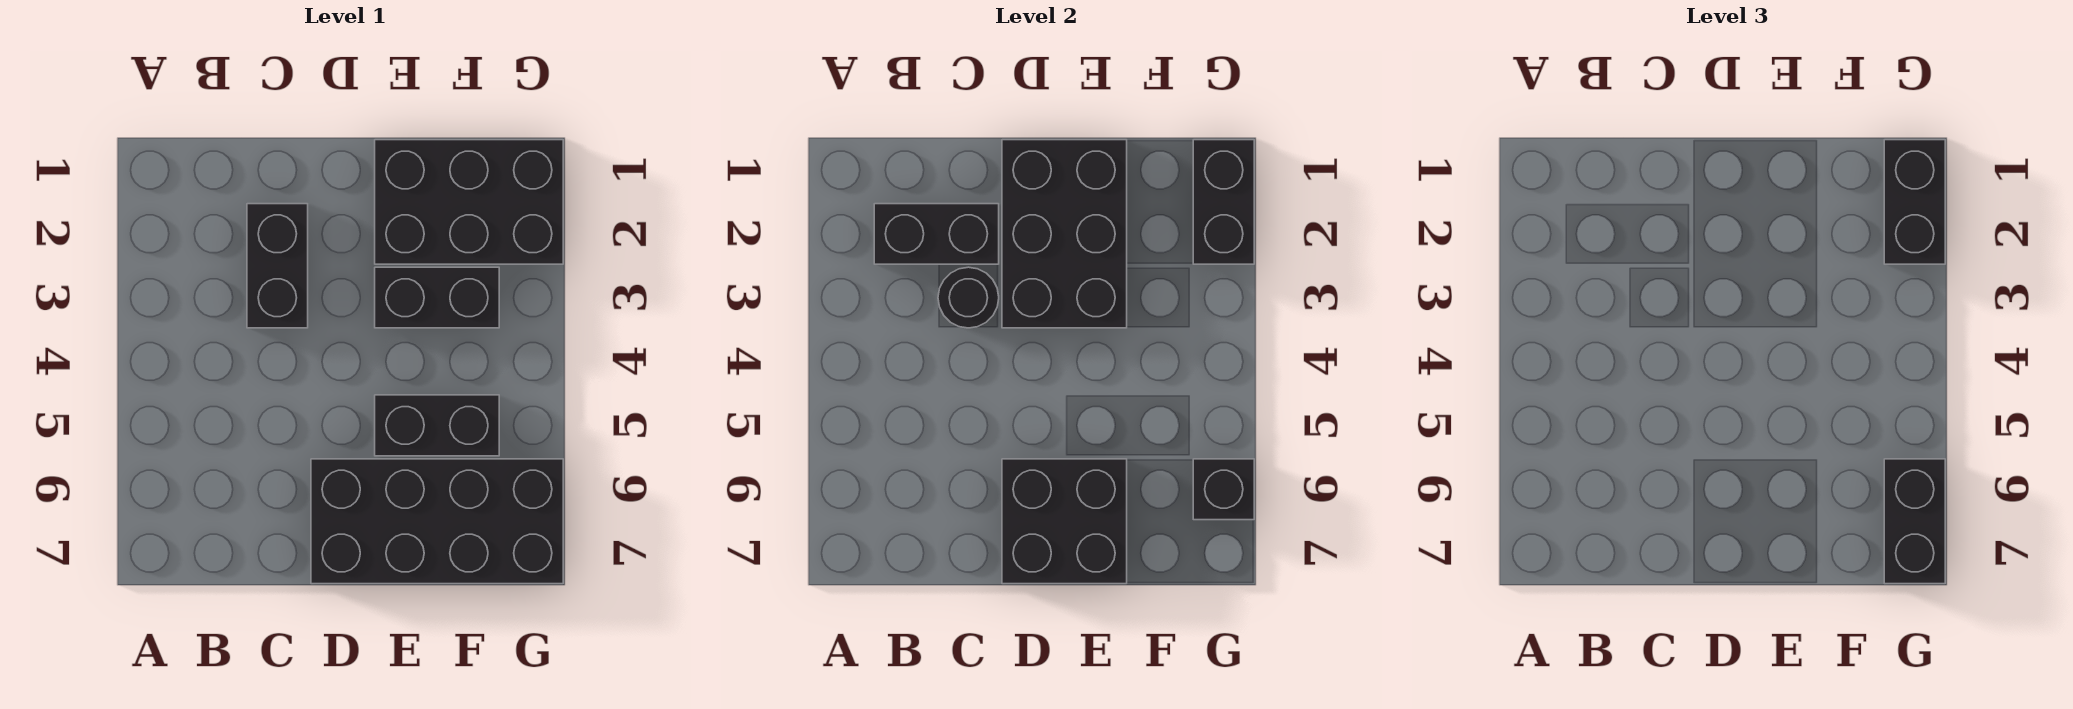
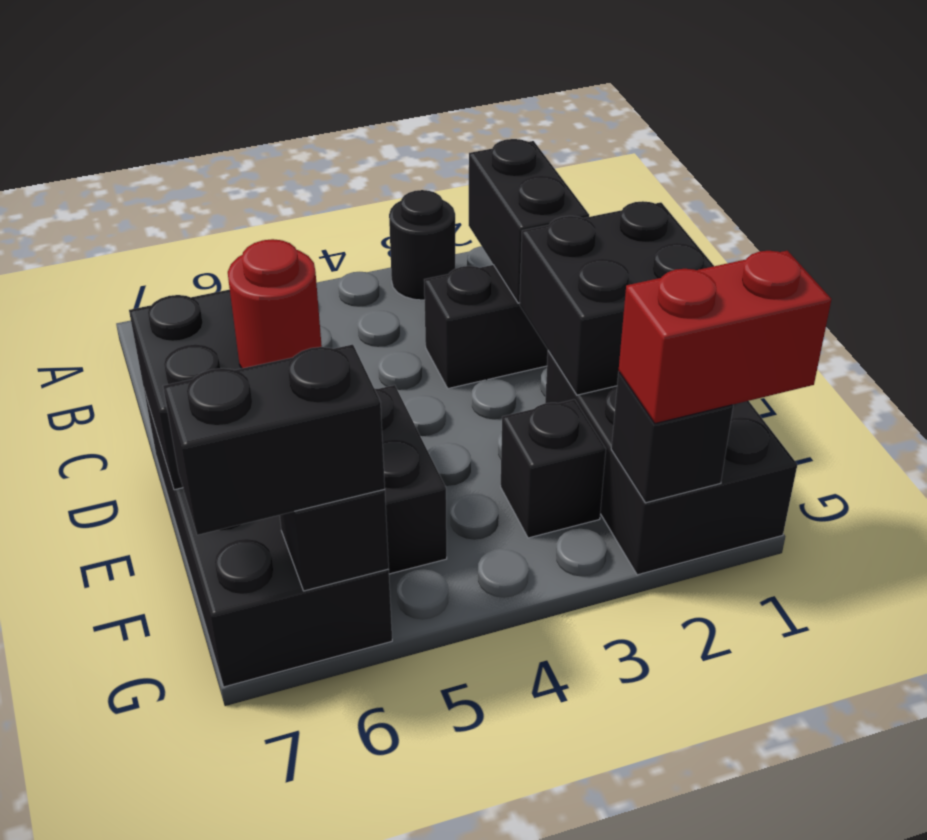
black 1x1 round brick [938,267,999,328] -> black 1x1 round brick moved to [389,190,455,300]
black 2x3 brick [1002,140,1127,328] -> black 2x2 brick [520,201,714,395]
black 1x2 brick [375,267,499,328] -> black 1x1 brick [501,399,606,538]
none -> red 1x1 round brick [228,239,322,368]
black 1x2 brick [1193,140,1254,264] -> black 1x1 brick [611,372,733,503]
black 1x2 brick [1884,140,1945,264] -> red 1x2 brick [619,251,832,423]

